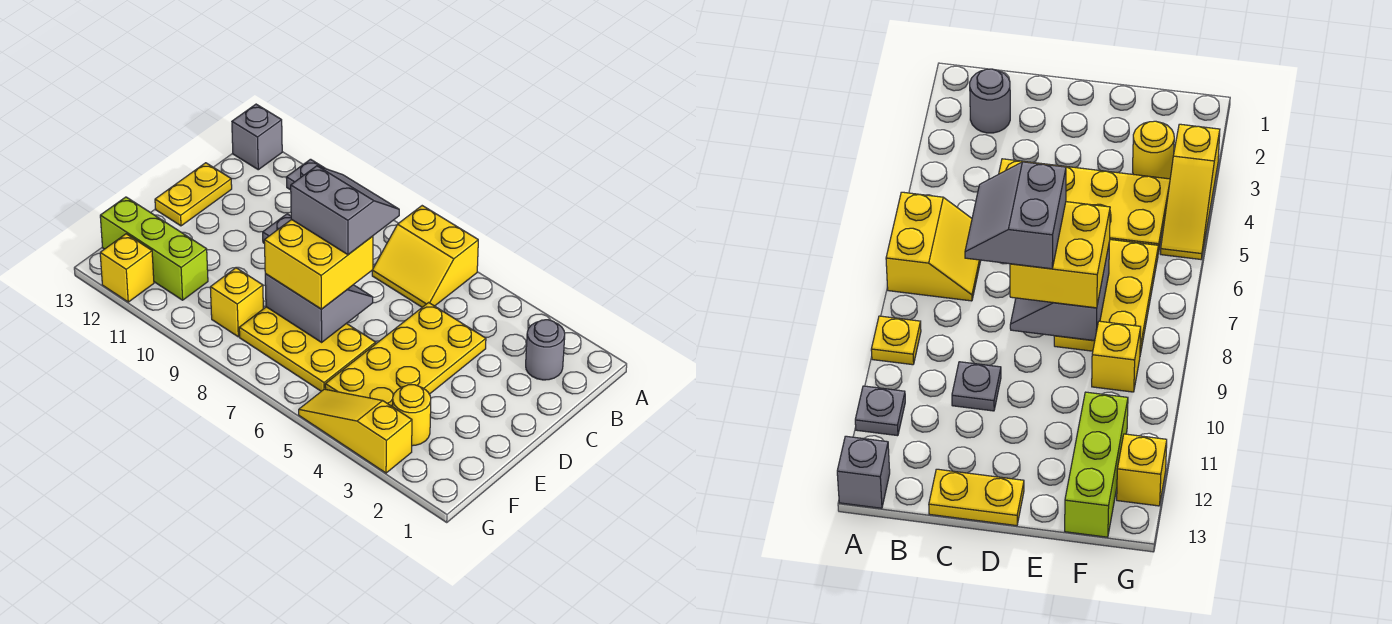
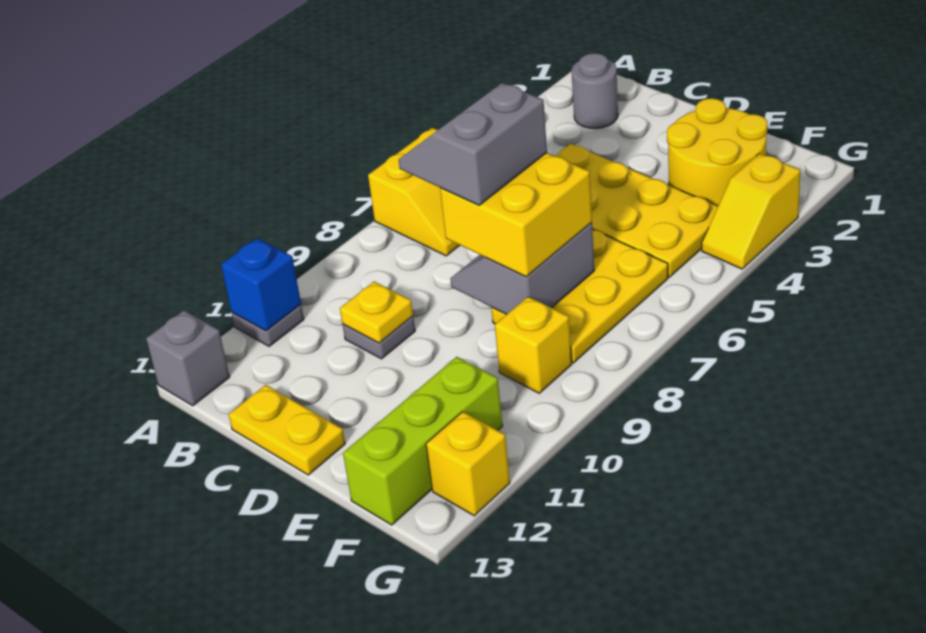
yellow 1x1 plate [871,316,921,365] -> yellow 1x1 plate moved to [340,282,413,343]
none -> blue 1x1 brick [221,238,301,331]
yellow 1x1 round brick [393,385,431,446] -> yellow 2x2 round brick [667,98,767,206]
yellow 1x3 slope [299,389,412,473] -> yellow 1x2 slope [702,153,800,269]

